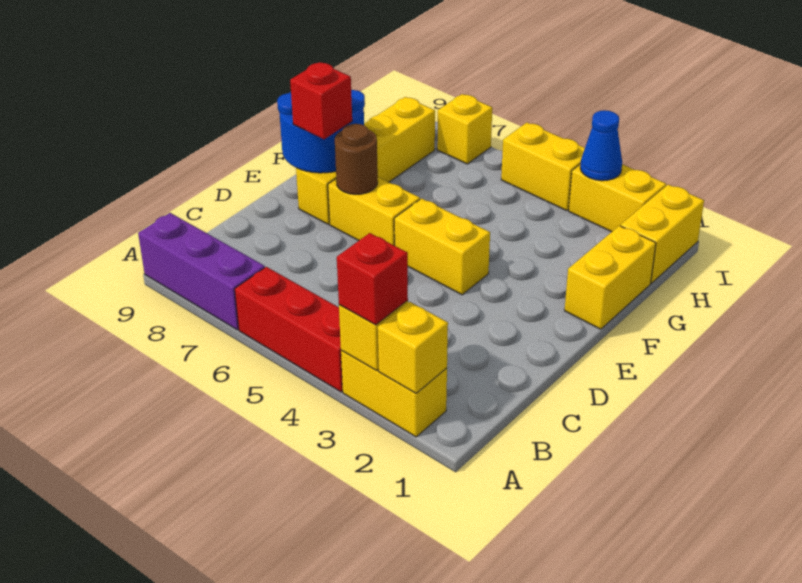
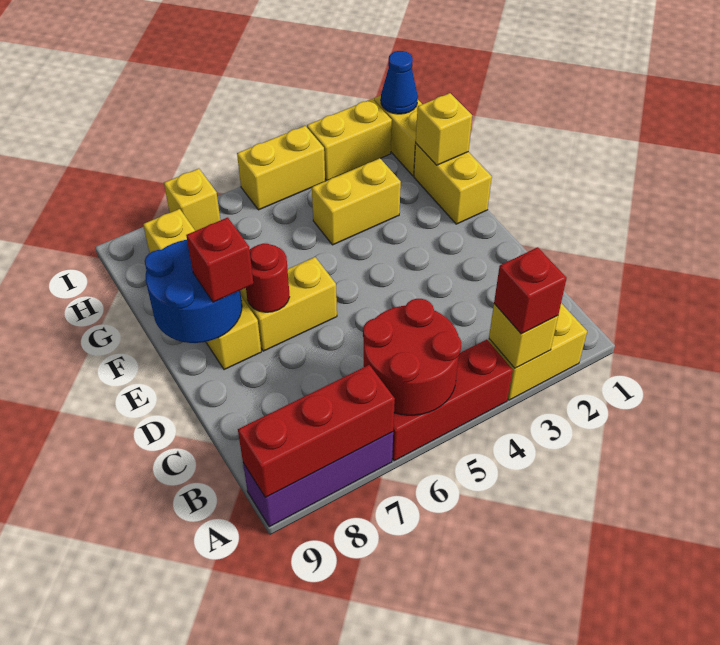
yellow 1x1 brick [378,302,448,393] -> yellow 1x1 brick moved to [416,93,472,165]
none -> red 2x2 round brick [363,299,461,415]
none -> red 1x3 brick [238,365,395,498]
yellow 1x2 brick [394,198,490,295] -> yellow 1x2 brick moved to [312,158,401,245]
brown 1x1 round brick [335,124,378,194] -> red 1x1 round brick [246,244,289,312]
blue 1x1 cone [580,110,622,181] -> blue 1x1 cone moved to [381,51,418,114]

